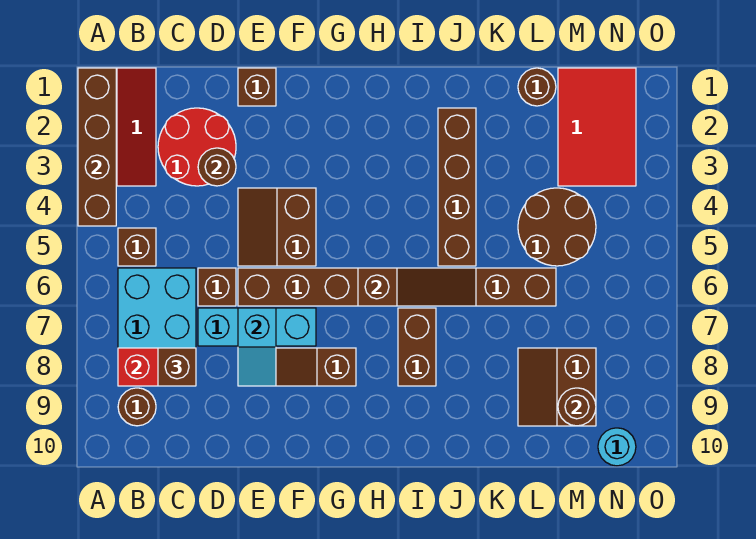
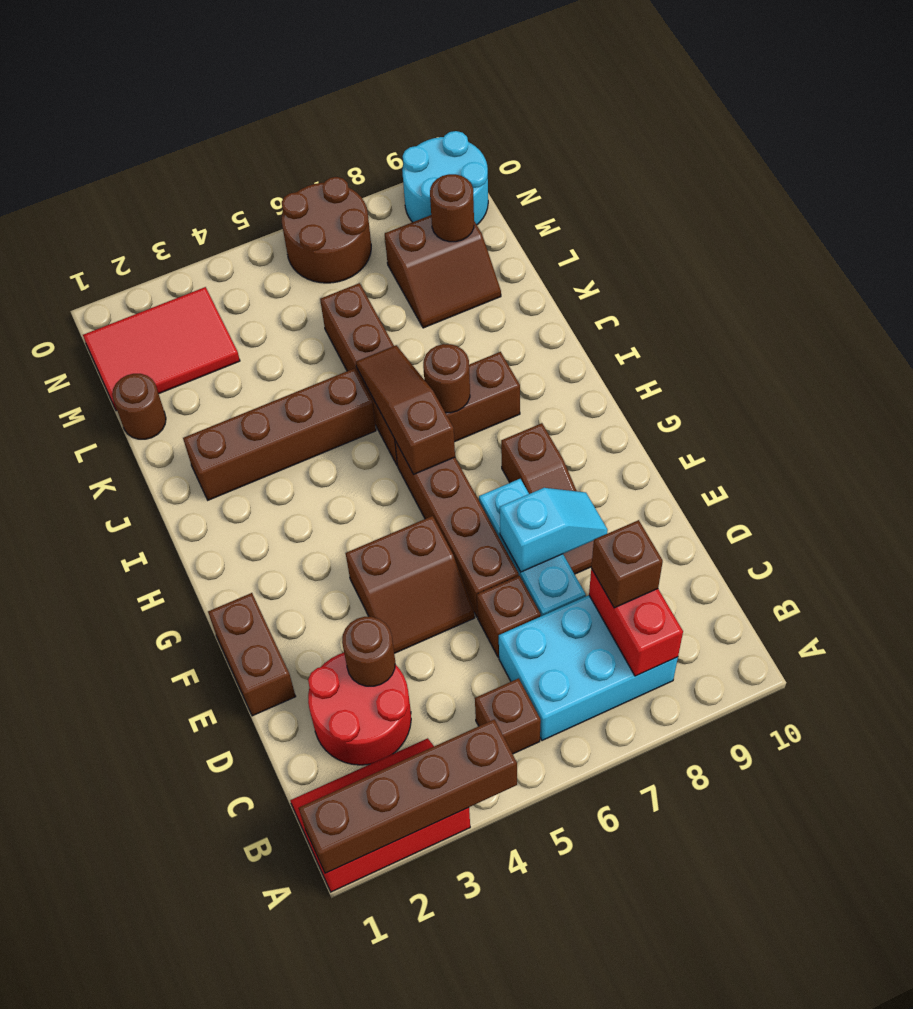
brown 1x1 round brick [118,388,156,426] -> brown 1x1 round brick moved to [423,344,470,413]
brown 1x1 brick [238,68,276,106] -> brown 1x2 brick [208,593,296,716]
brown 2x2 round brick [518,188,596,266] -> brown 2x2 round brick moved to [282,177,371,283]
cyan 1x1 round brick [598,428,636,466] -> cyan 2x2 round brick [402,131,488,225]

